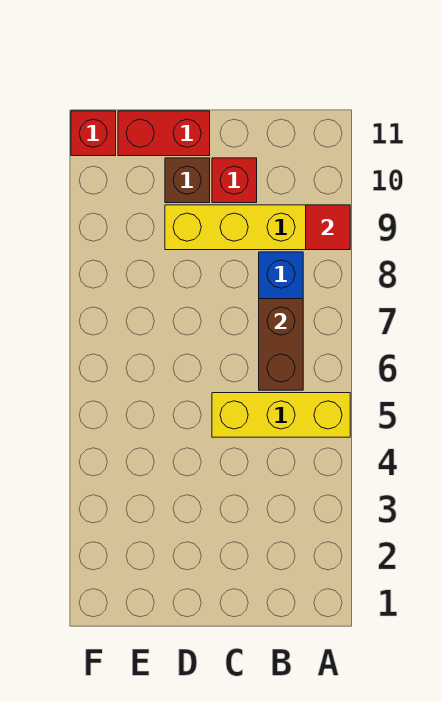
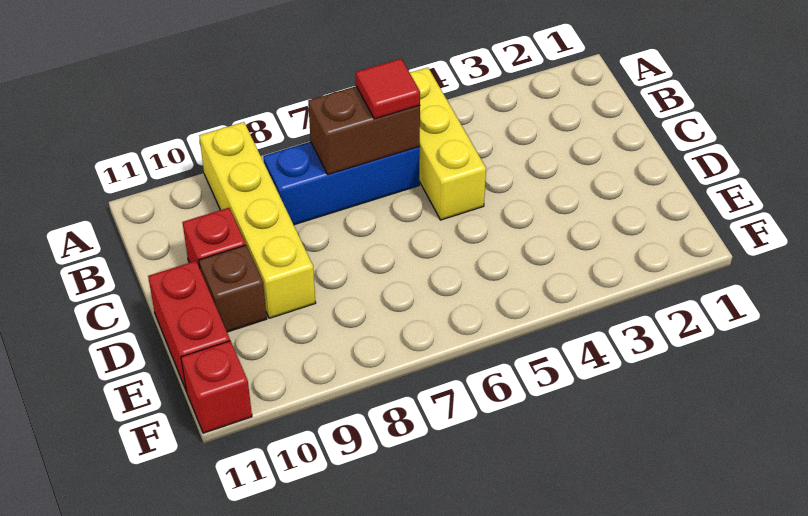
red 1x1 tile [306,205,350,250] -> red 1x1 tile moved to [356,59,420,119]

